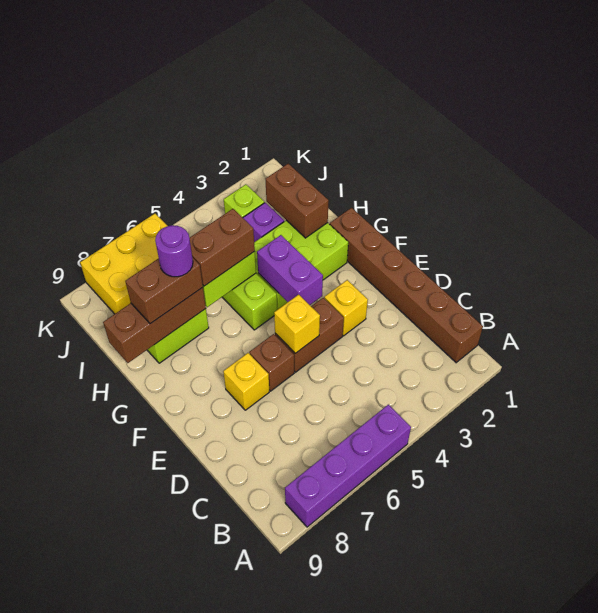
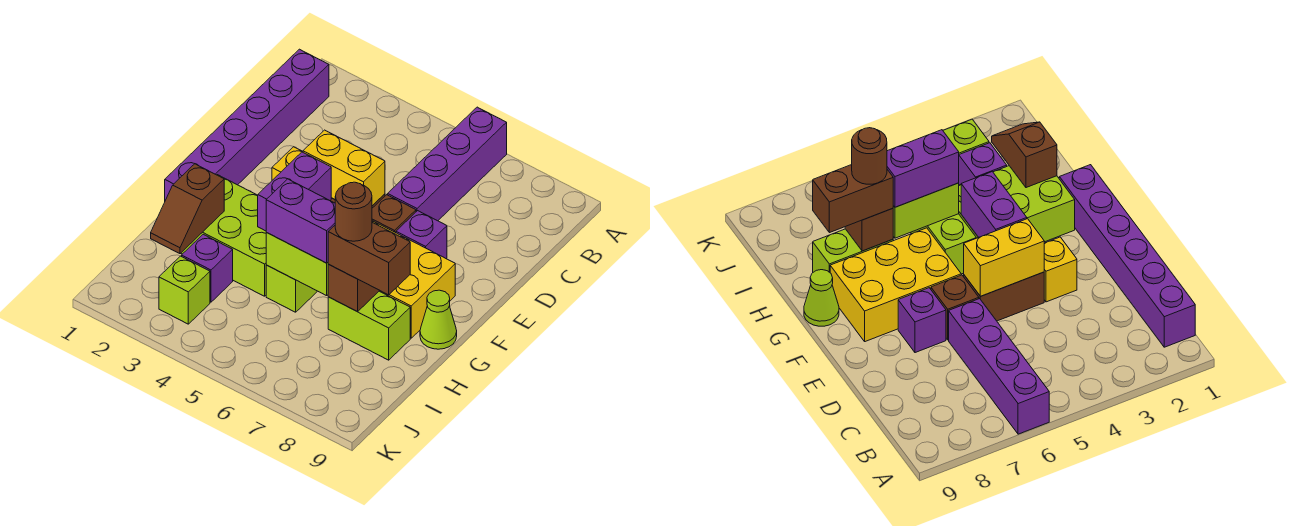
purple 1x4 brick [285,405,411,527] -> purple 1x4 brick turned to [388,107,507,221]
brown 1x6 brick [330,208,483,363] -> purple 1x6 brick [165,49,329,200]
yellow 1x1 brick [274,295,320,353] -> yellow 1x2 brick [303,130,385,206]
yellow 1x1 brick [223,353,269,410] -> purple 1x1 brick [396,211,447,259]
none -> lime 1x1 cone [420,290,457,349]
brown 1x2 brick [266,164,329,238] -> brown 1x2 slope [151,164,224,254]
brown 1x2 brick [189,209,255,286] -> purple 1x2 brick [266,179,335,263]
brown 1x3 brick [103,288,206,363] -> brown 1x1 brick [328,264,379,312]
purple 1x1 round brick [155,225,193,277] -> brown 1x1 round brick [335,182,372,241]
yellow 2x3 brick [80,214,167,314] -> yellow 2x3 brick moved to [372,221,455,338]

